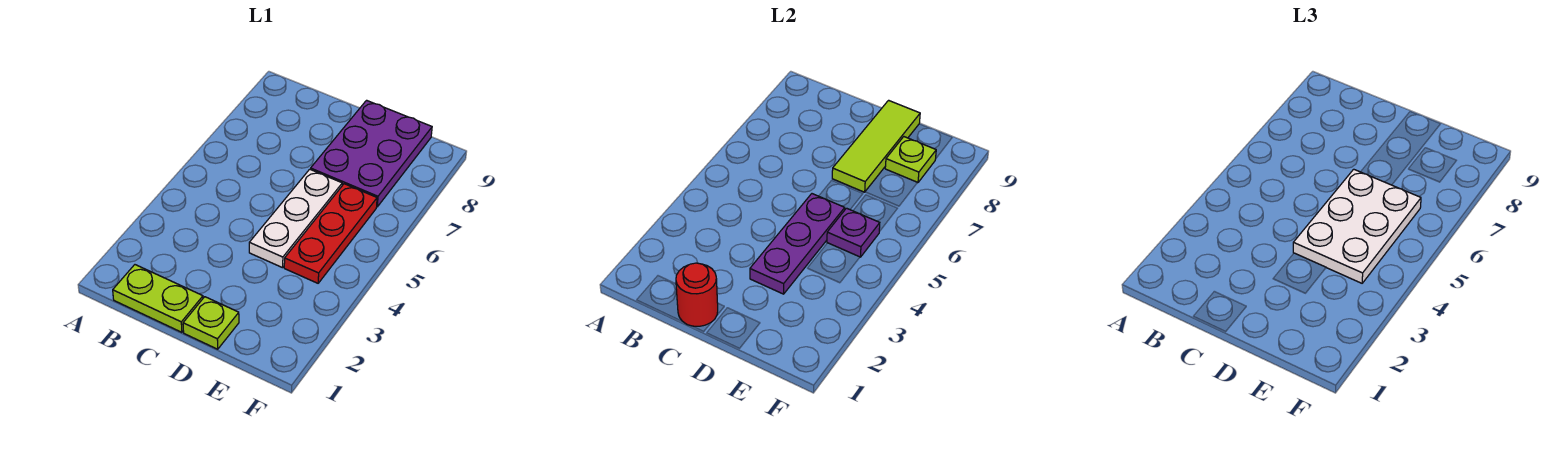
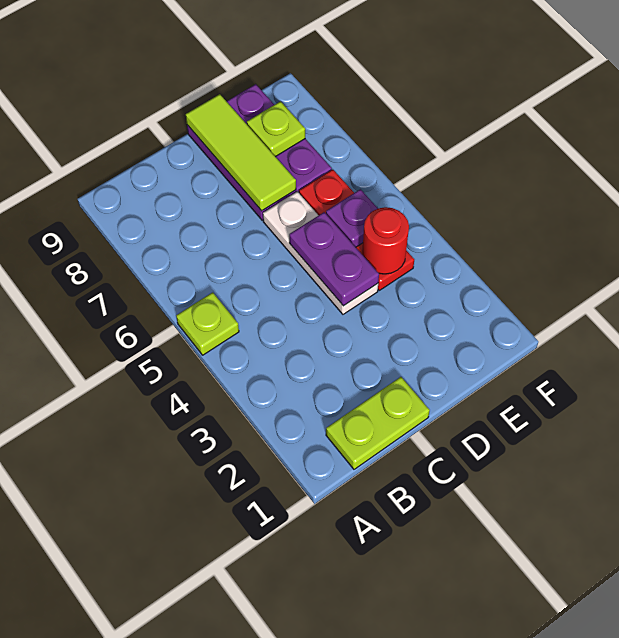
red 1x1 round brick [676,263,718,326] -> red 1x1 round brick moved to [362,207,409,274]
lime 1x1 plate [183,297,239,349] -> lime 1x1 plate moved to [176,292,239,355]
purple 1x3 plate [750,194,845,294] -> purple 1x2 plate [289,212,379,306]
white 2x3 plate [1293,169,1421,283] -> none

